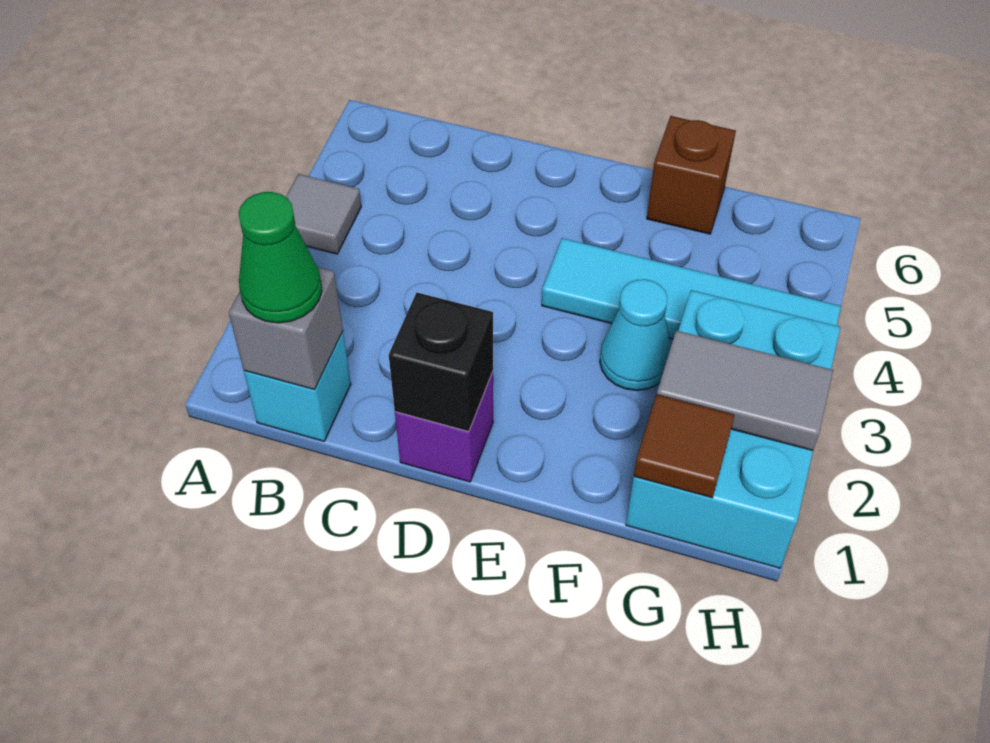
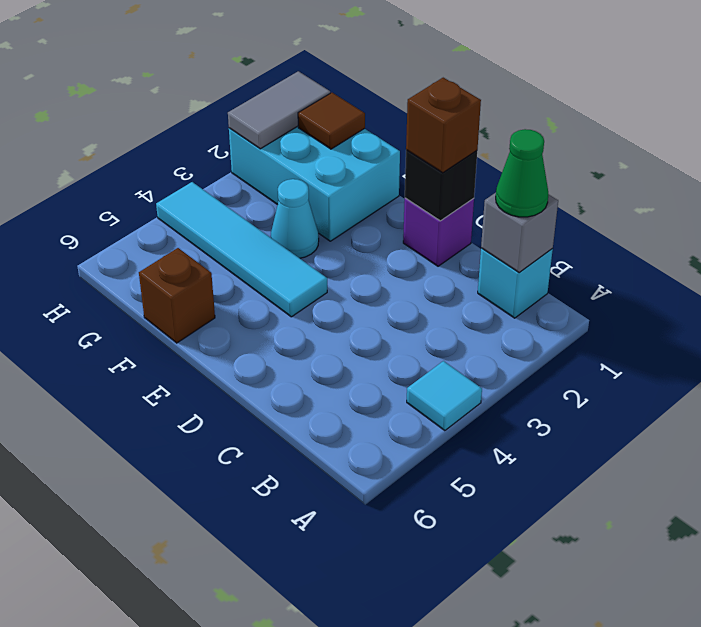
grey 1x1 tile [286,174,361,254] -> cyan 1x1 tile [407,361,482,431]
none -> brown 1x1 brick [406,78,481,173]
cyan 2x3 brick [626,290,841,568] -> cyan 2x3 brick turned to [229,126,400,241]
grey 1x2 tile [657,331,833,451] -> grey 1x2 tile turned to [228,71,330,149]

